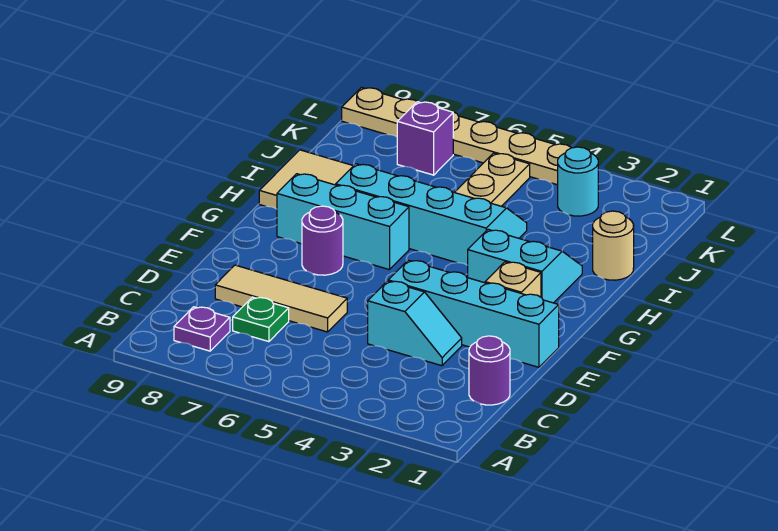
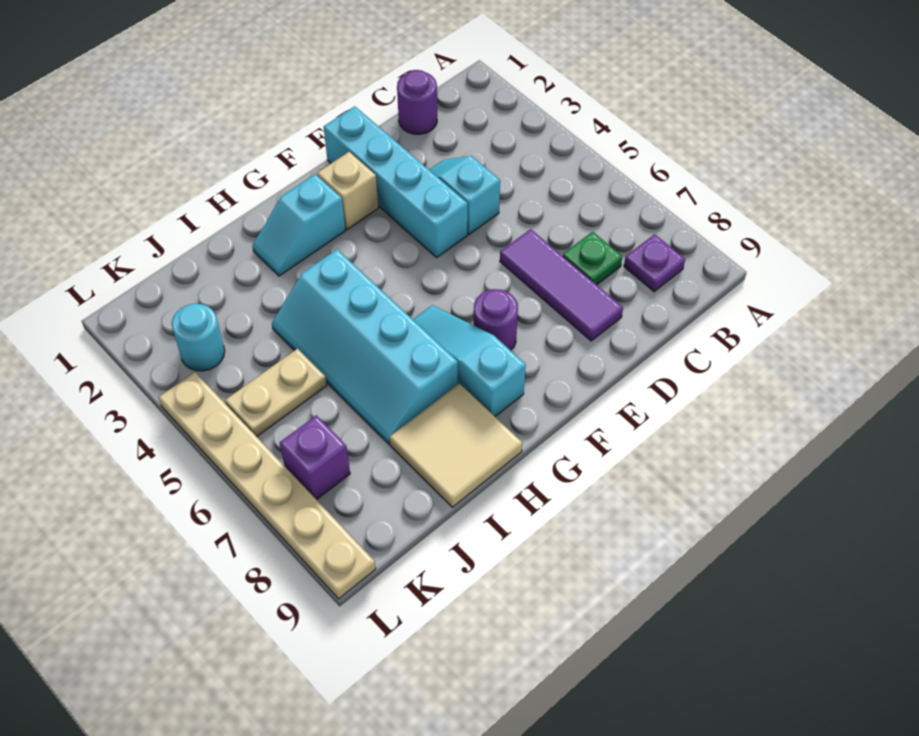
tan 1x3 tile [215,265,347,332] -> purple 1x3 tile [500,229,623,341]
cyan 2x2 slope [468,229,582,303] -> cyan 1x2 slope [252,174,346,276]
cyan 1x3 brick [277,174,409,270] -> cyan 1x3 slope [413,305,526,416]
tan 1x1 round brick [593,211,634,280] -> none

